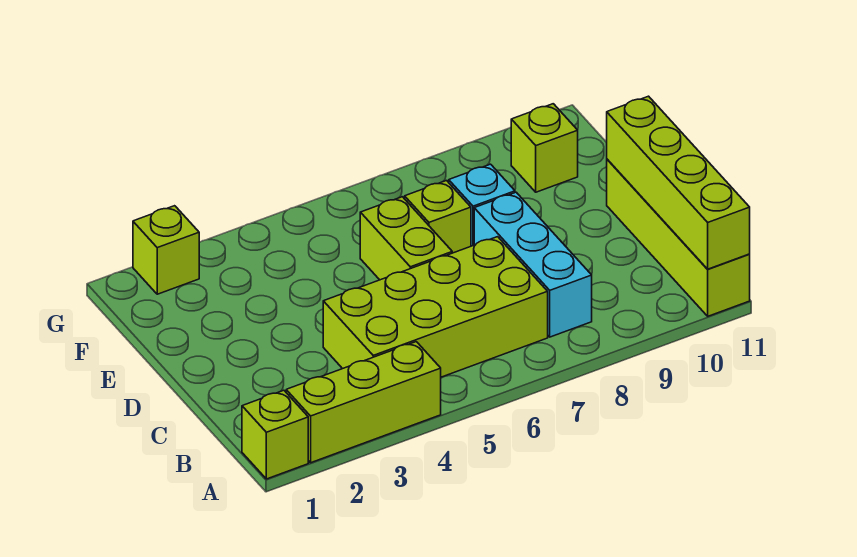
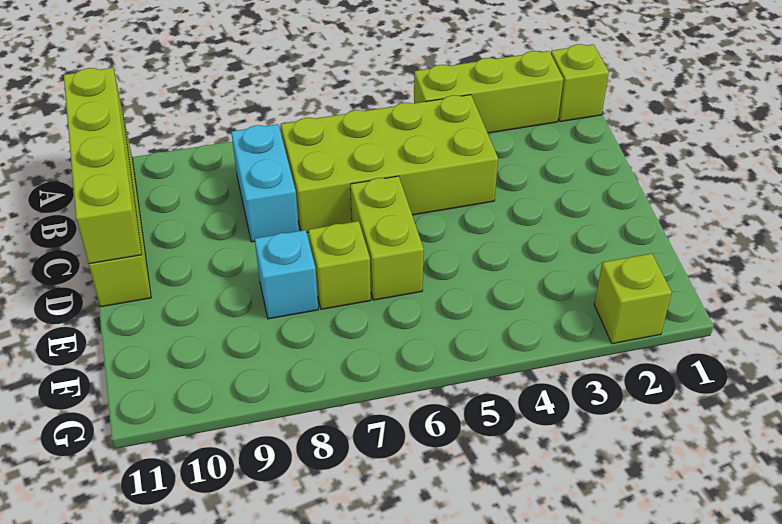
cyan 1x3 brick [474,192,592,337] -> cyan 1x2 brick [231,124,299,242]
lime 1x1 brick [511,104,578,192] -> none

